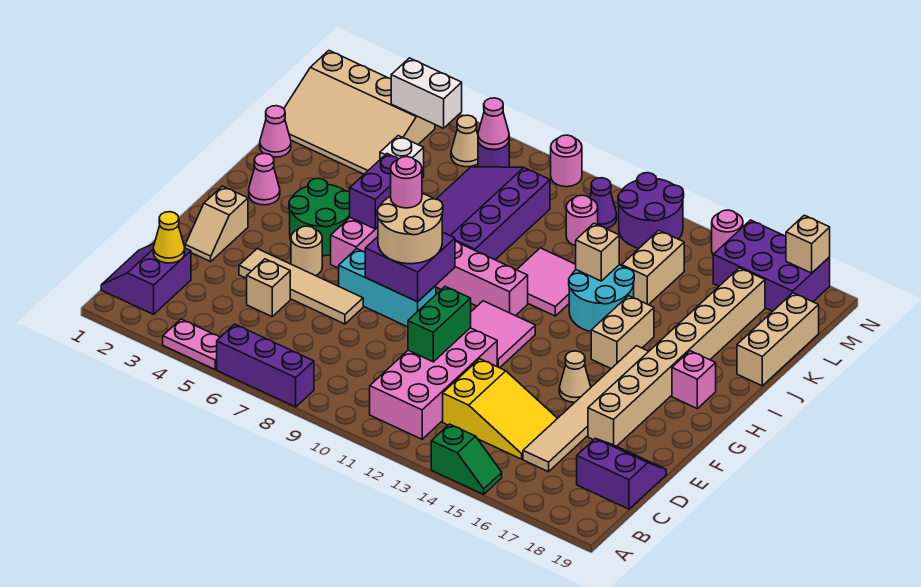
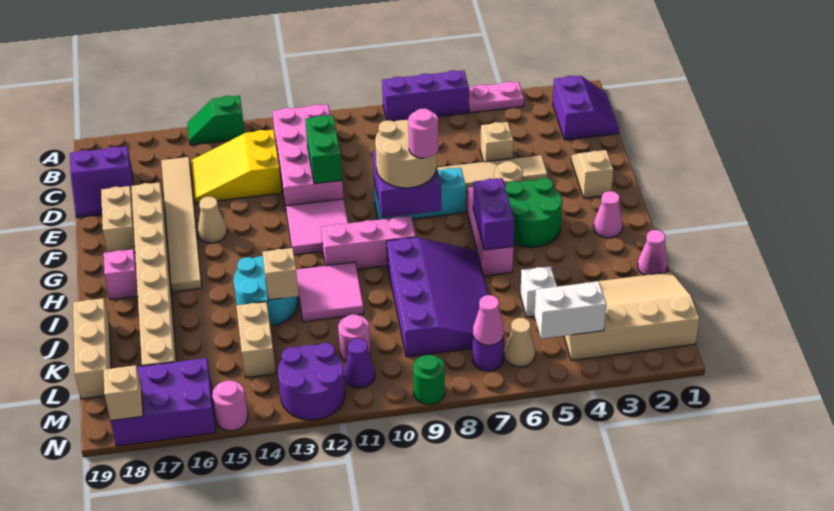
yellow 1x1 cone [153,212,185,263] -> none
tan 1x2 brick [591,296,654,369] -> tan 1x2 brick moved to [101,186,135,253]
pink 1x1 round brick [551,135,582,187] -> green 1x1 round brick [413,355,445,404]

